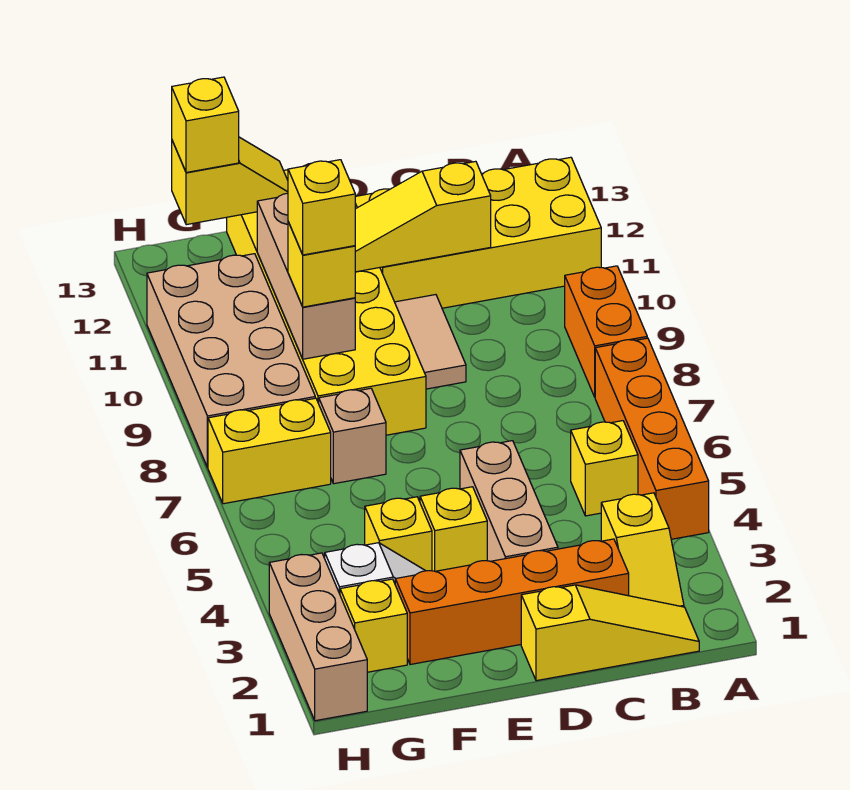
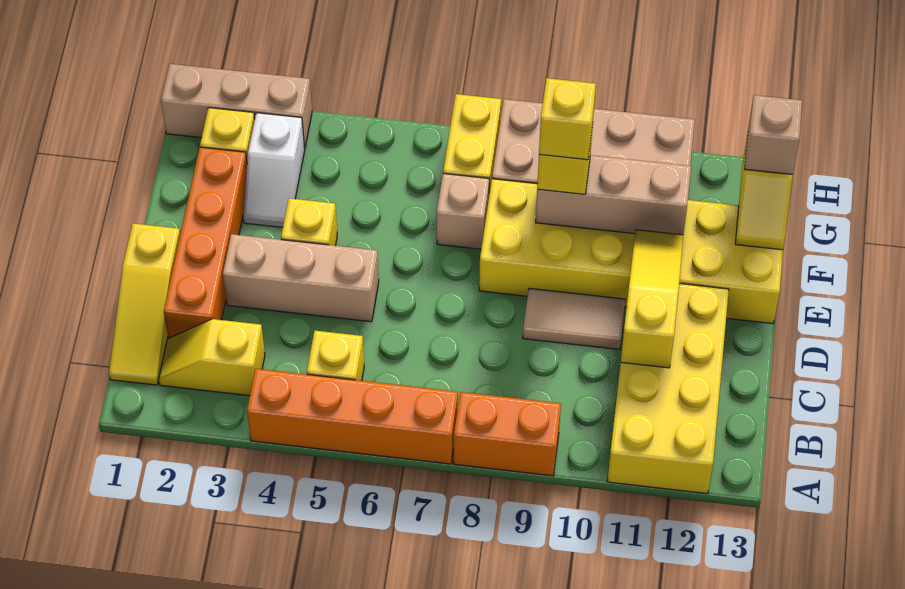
yellow 1x1 brick [365,497,432,571] -> none
yellow 1x1 brick [172,77,239,173] -> tan 1x1 brick [745,95,802,174]

